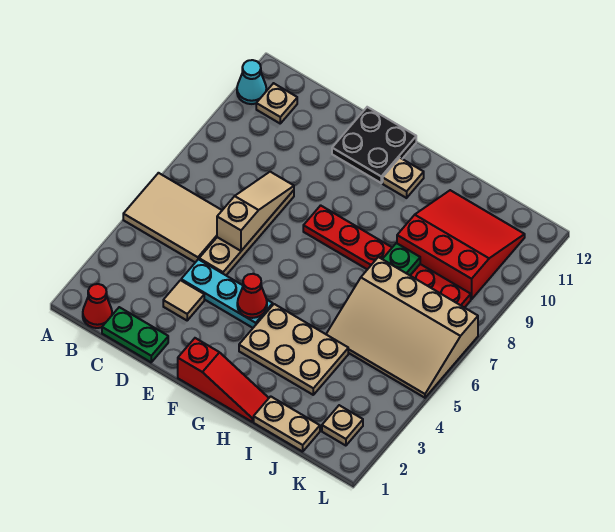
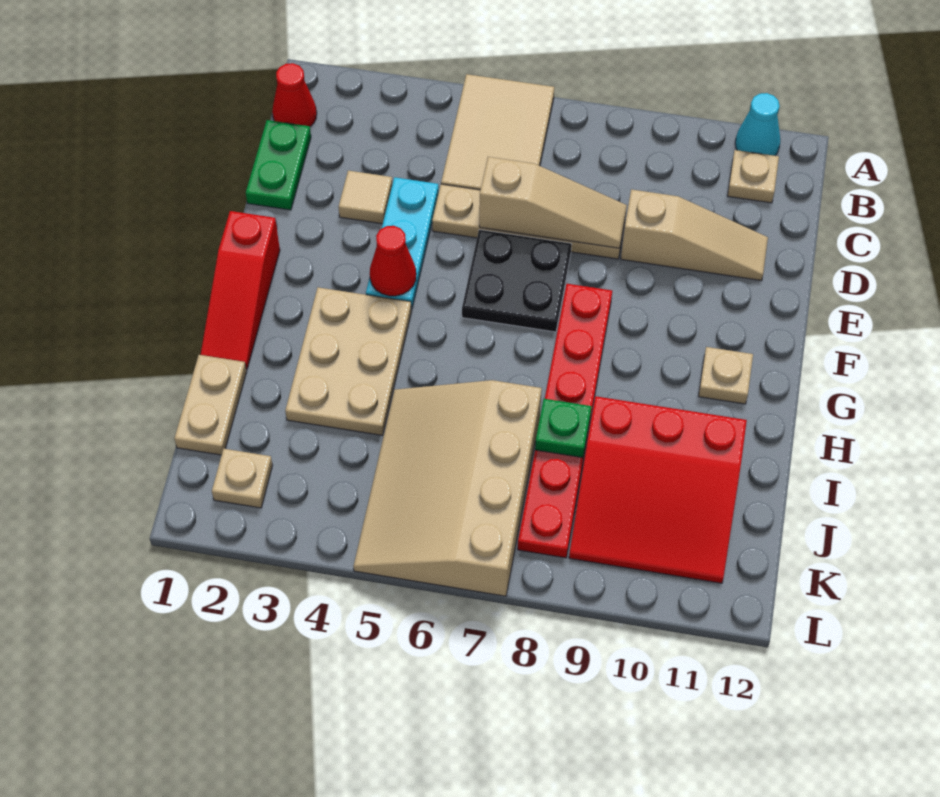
none -> tan 1x3 slope [621,189,768,281]
black 2x2 plate [332,107,416,183] -> black 2x2 plate moved to [462,230,572,332]
red 3x3 slope [397,190,525,299] -> red 3x3 slope turned to [569,396,747,583]

